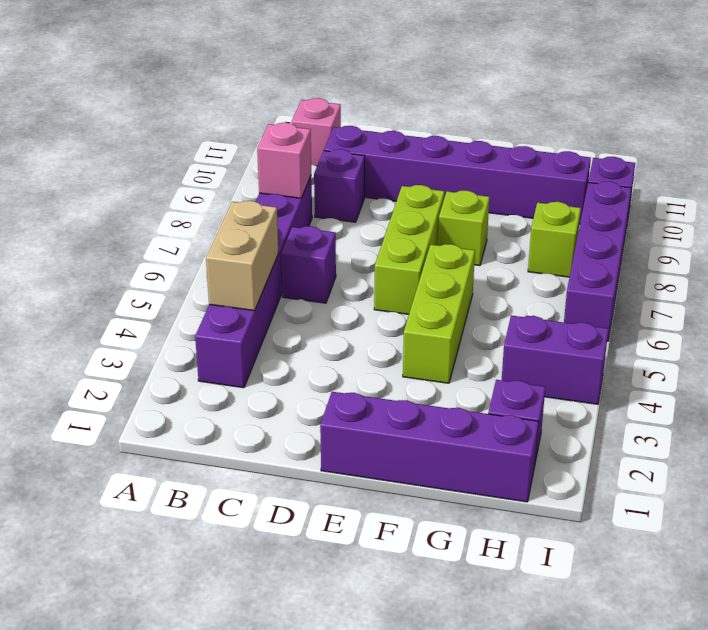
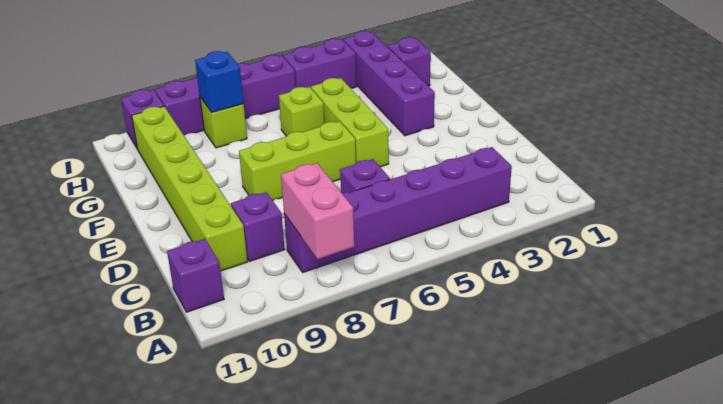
tan 1x2 brick [206,201,278,311] -> none
pink 1x1 brick [257,123,311,198] -> pink 1x2 brick [281,163,354,259]
pink 1x1 brick [292,98,341,166] -> purple 1x1 brick [167,239,224,312]
purple 1x6 brick [324,126,591,224] -> lime 1x6 brick [132,106,247,271]
purple 1x4 brick [320,392,539,502] -> purple 1x4 brick moved to [343,31,435,136]
lime 1x3 brick [403,244,475,383] -> lime 1x3 brick turned to [311,78,389,167]
lime 1x1 brick [438,191,489,266] -> lime 1x1 brick moved to [279,87,324,136]
purple 1x2 brick [502,316,608,404] -> purple 1x2 brick turned to [283,39,357,88]
none -> blue 1x1 brick [195,51,244,113]

